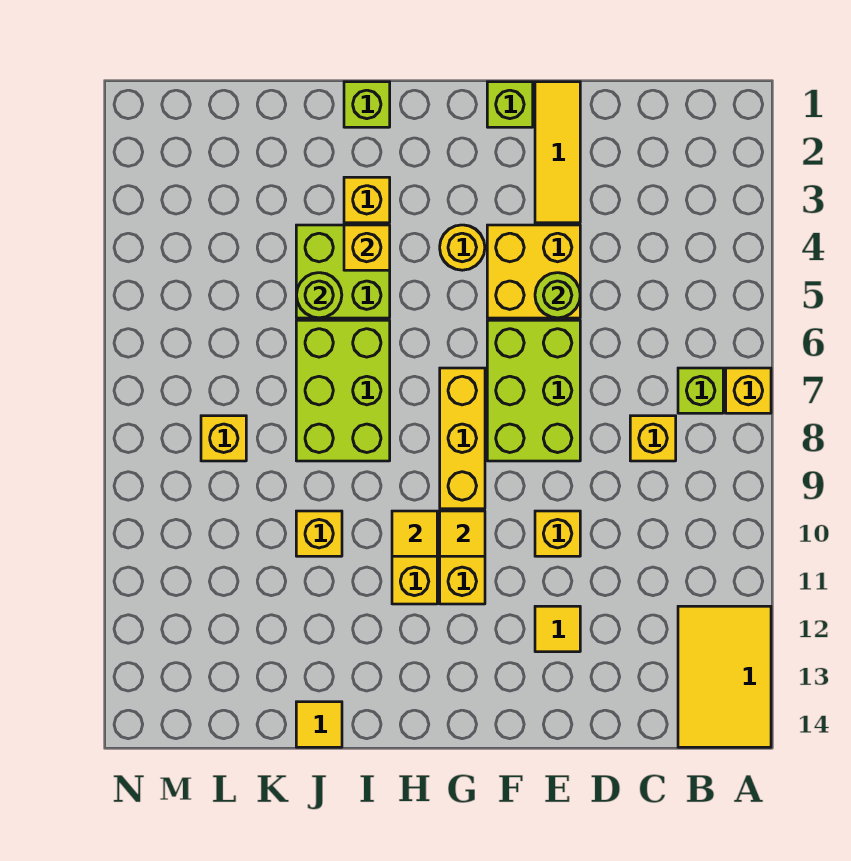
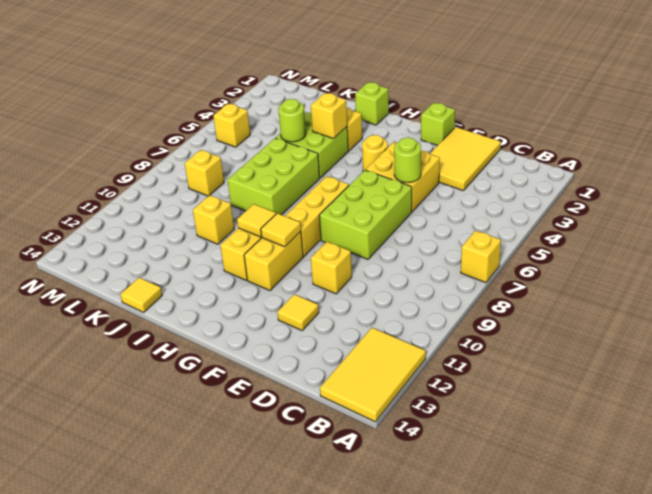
lime 1x1 brick [678,368,723,413] -> none
yellow 1x1 brick [630,416,676,461] -> yellow 1x1 brick moved to [213,104,250,147]
yellow 1x3 tile [535,82,580,223] -> yellow 2x3 tile [430,127,501,191]

